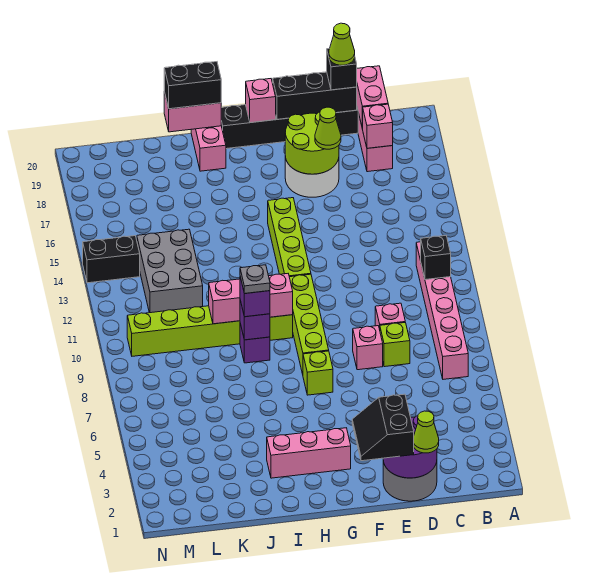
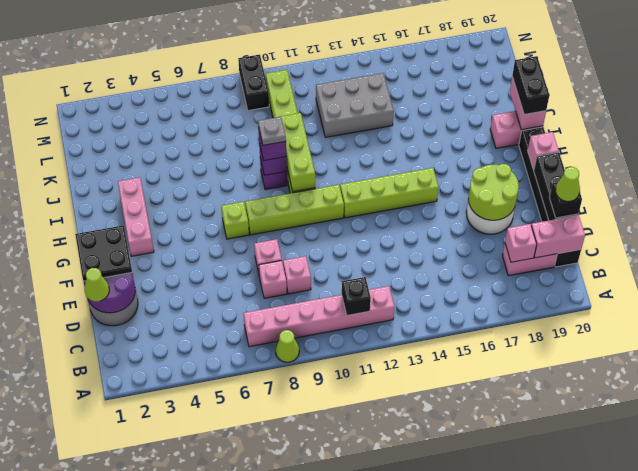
lime 1x1 brick [380,322,410,367] -> pink 1x1 brick [259,261,287,298]
black 2x2 slope [352,394,414,461] -> black 2x2 plate [75,225,132,281]
lime 1x1 cone [315,107,341,149] -> lime 1x1 cone moved to [276,330,299,362]
pink 1x3 brick [209,274,293,324] -> lime 1x3 brick [281,113,315,192]
black 1x2 brick [83,236,140,283] -> black 1x2 brick moved to [238,55,269,111]

